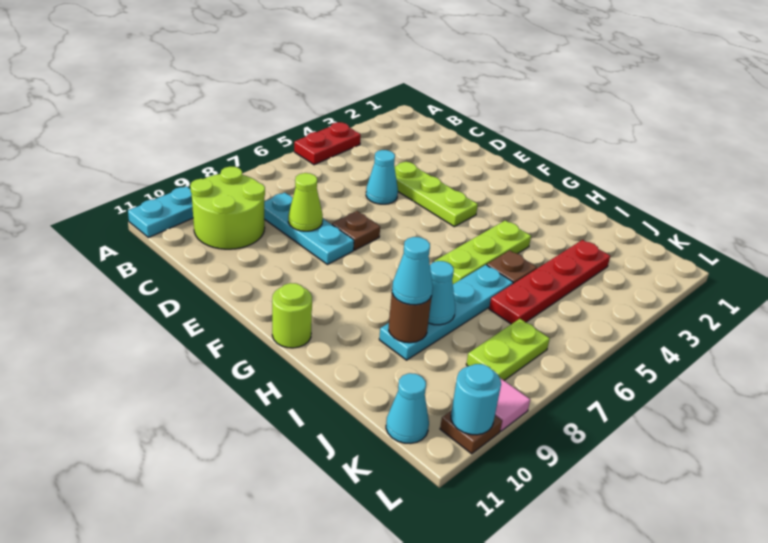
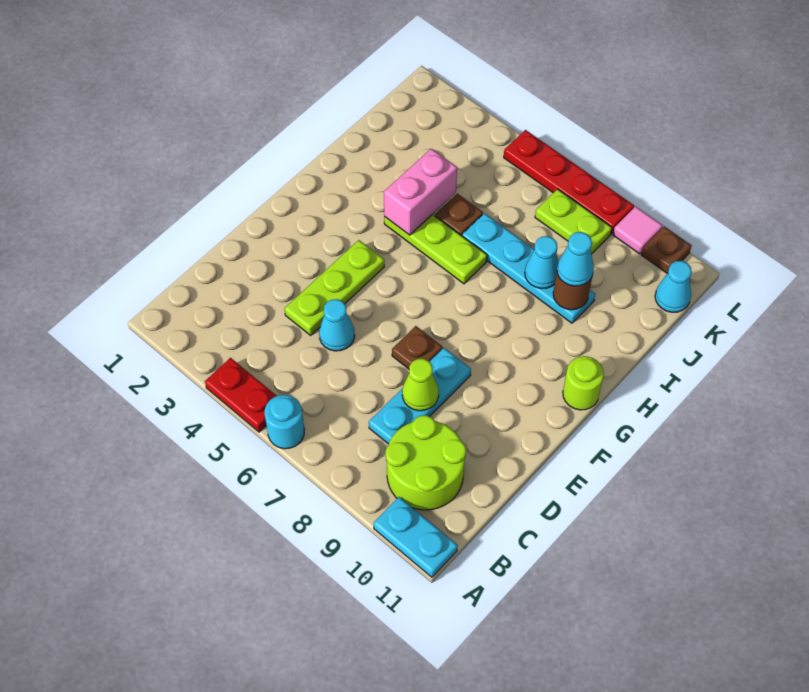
none -> pink 1x2 brick [384,149,457,235]
red 1x4 plate [489,240,610,324] -> red 1x4 plate moved to [504,130,634,234]
cyan 1x1 round brick [451,364,501,435] -> cyan 1x1 round brick moved to [265,395,304,449]

